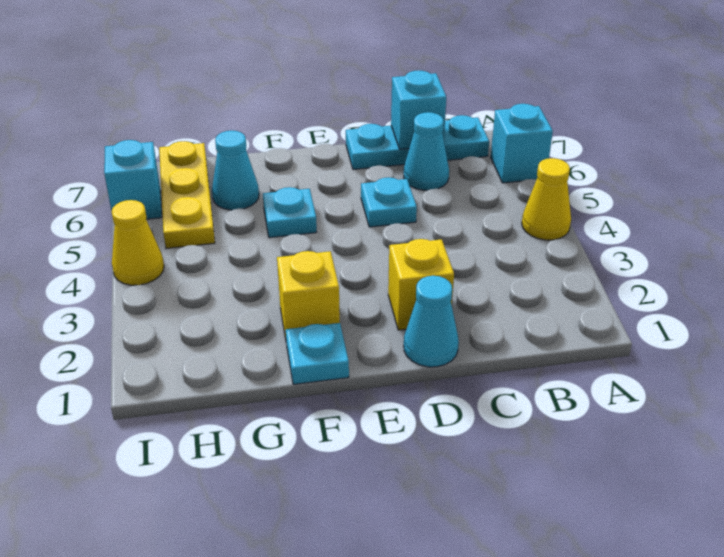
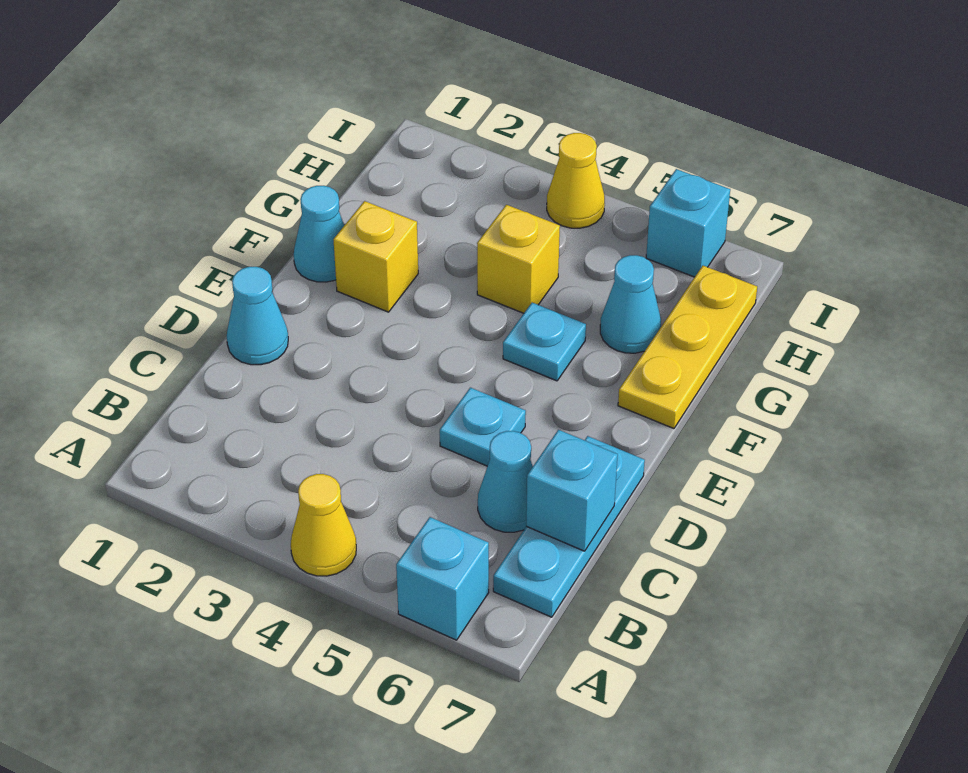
yellow 1x1 brick [388,239,454,330] -> yellow 1x1 brick moved to [477,205,560,313]
cyan 1x1 plate [286,323,349,384] -> cyan 1x1 cone [294,186,344,282]
yellow 1x3 plate [159,141,215,248] -> yellow 1x3 plate turned to [618,266,757,429]

